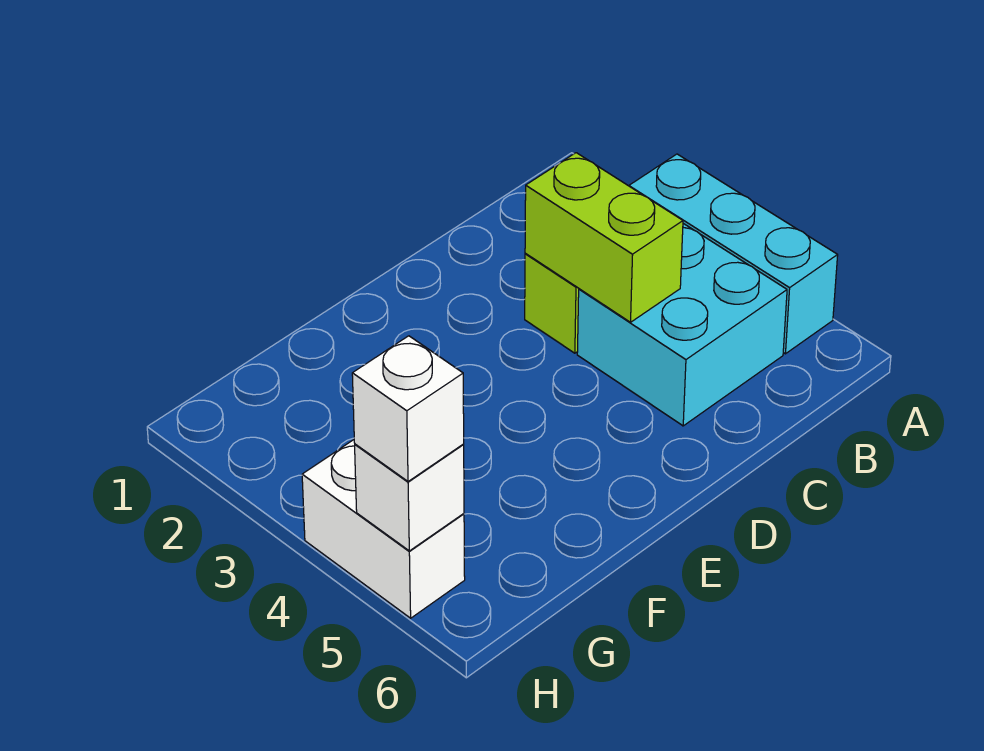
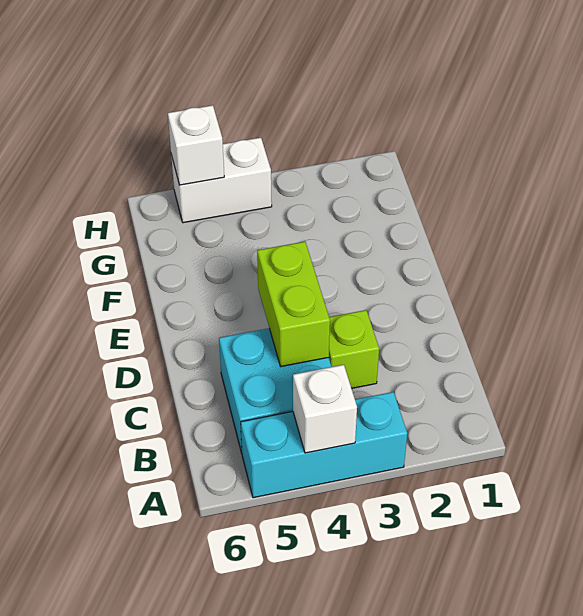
lime 1x2 brick [525,153,683,322] -> lime 1x2 brick turned to [257,242,330,366]
white 1x1 brick [352,336,464,482] -> white 1x1 brick moved to [293,365,357,453]

